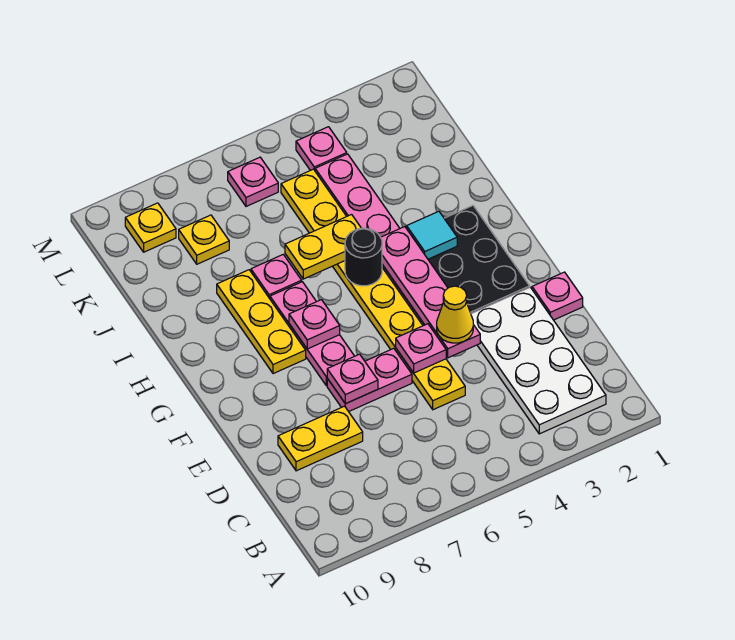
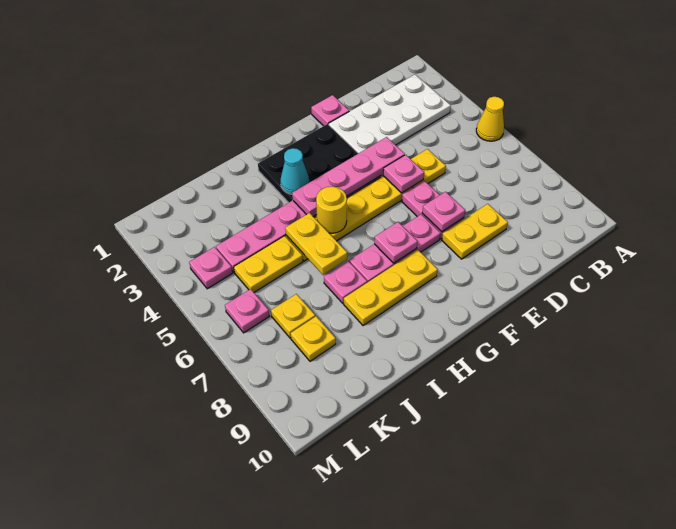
yellow 1x2 plate [278,406,363,471] -> yellow 1x2 plate turned to [442,204,508,259]
yellow 1x1 cone [437,286,473,343] -> yellow 1x1 cone moved to [476,97,504,141]
cyan 1x1 tile [407,211,457,259] -> cyan 1x1 cone [280,148,309,194]
black 1x1 round brick [345,228,382,286] -> yellow 1x1 round brick [316,187,347,233]
yellow 1x1 plate [125,203,176,252] -> yellow 1x1 plate moved to [271,294,315,338]

